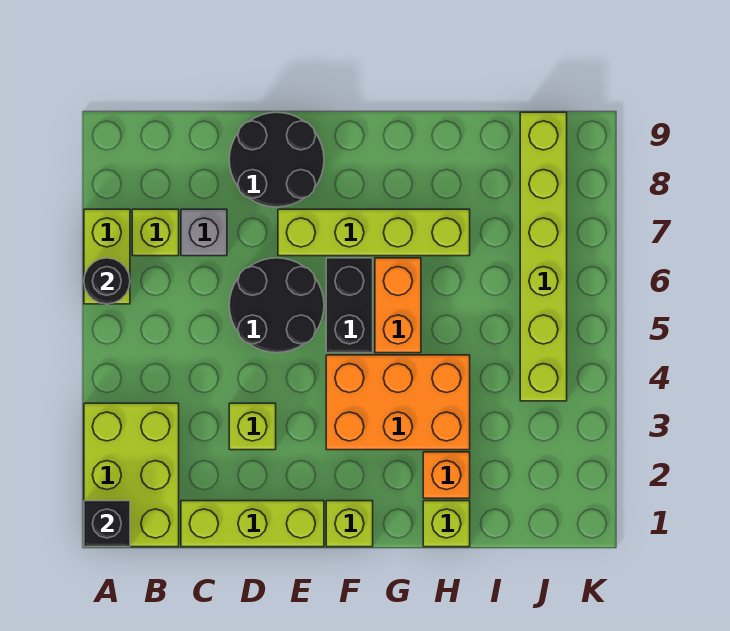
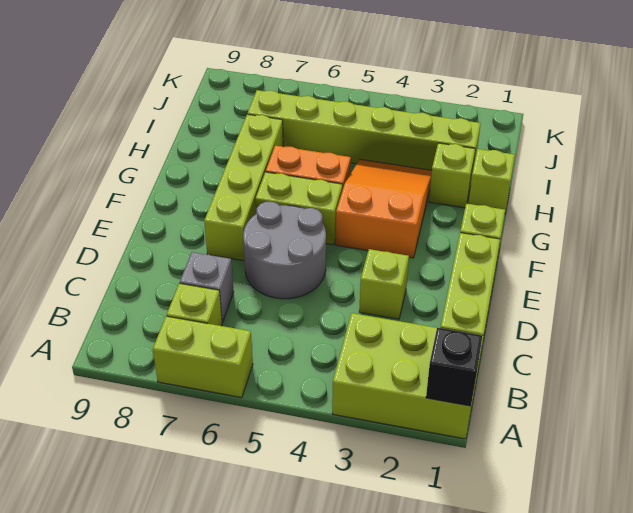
black 1x1 round brick [84,258,130,304] -> none
black 2x2 round brick [229,258,324,353] -> grey 2x2 round brick [243,202,326,299]
black 2x2 round brick [229,112,324,207] -> none
orange 2x3 brick [326,355,470,450] -> orange 2x3 slope [336,159,432,258]
black 1x2 brick [326,258,373,353] -> lime 1x2 brick [256,172,342,245]
orange 1x1 brick [423,452,470,498] -> lime 1x1 brick [429,143,475,208]
lime 1x6 brick [520,112,567,401] -> lime 1x6 brick moved to [247,90,481,170]

